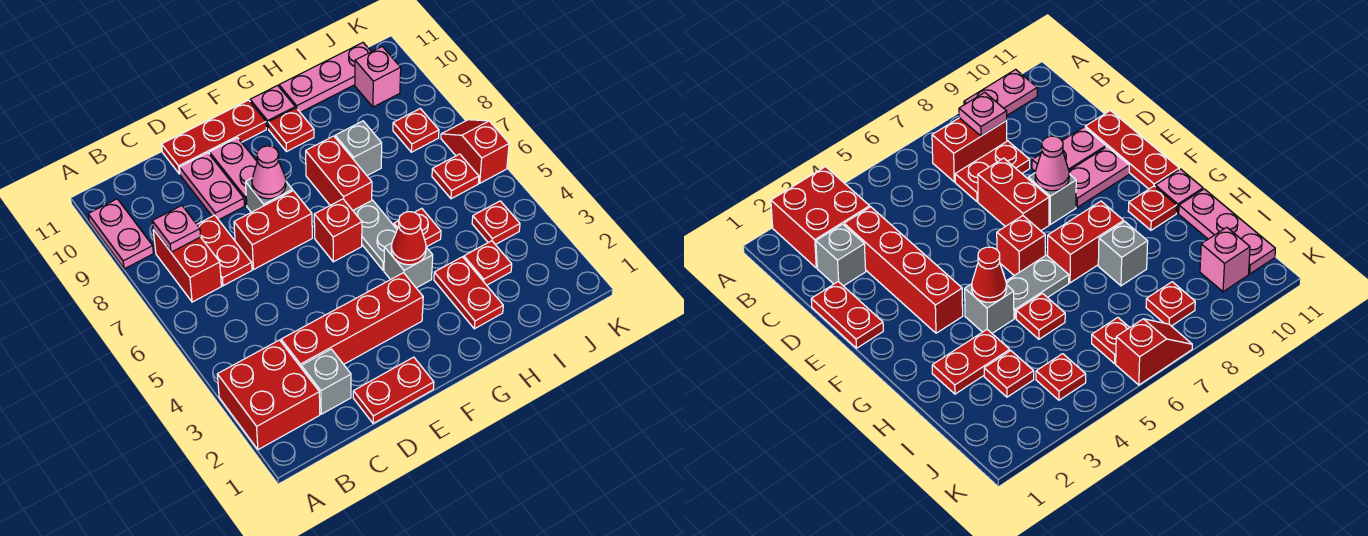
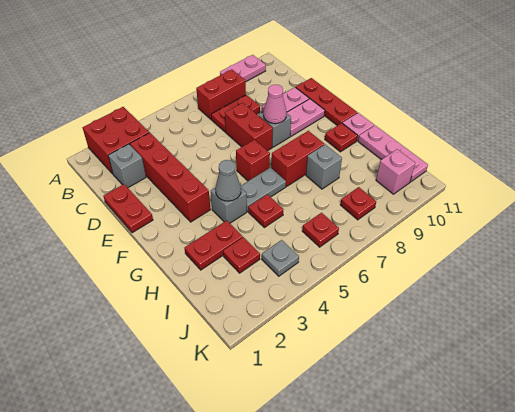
pink 1x1 plate [152,206,201,252] -> none
red 1x1 cone [391,212,426,265] -> grey 1x1 cone [215,160,241,201]
red 1x1 plate [472,201,520,245] -> grey 1x1 plate [262,240,299,276]
red 1x2 slope [441,120,509,183] -> none

